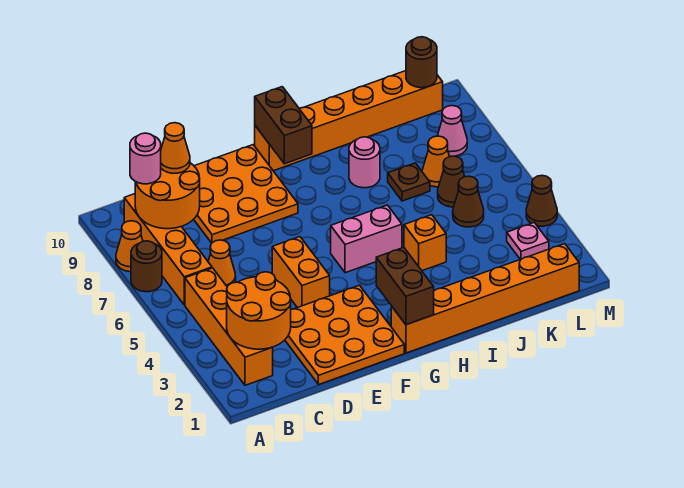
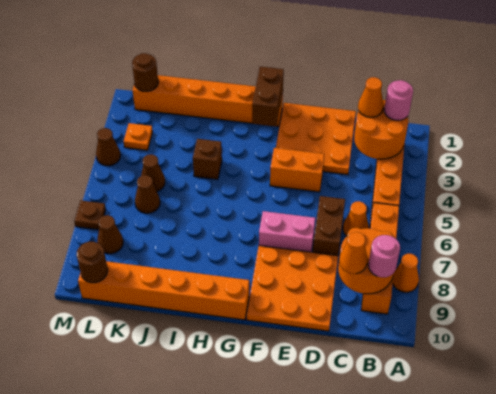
brown 1x1 round brick [131,241,162,292] -> brown 1x1 round brick moved to [132,53,158,91]
orange 1x2 brick [272,237,330,308] -> orange 1x2 brick turned to [270,148,324,192]
pink 1x2 brick [331,205,402,273] -> pink 1x2 brick moved to [259,211,315,252]
brown 1x2 brick [255,87,312,164] -> brown 1x2 brick moved to [313,196,345,256]
orange 1x1 brick [404,215,446,271] -> brown 1x1 brick [193,139,222,179]
pink 1x1 round brick [349,137,380,188] -> pink 1x1 round brick moved to [384,80,413,120]
brown 1x1 plate [388,163,430,201] -> brown 1x1 plate moved to [74,200,106,230]
orange 1x1 cone [422,136,450,187] -> orange 1x1 cone moved to [358,77,383,117]
pink 1x1 plate [507,223,549,259] -> orange 1x1 plate [124,123,153,150]
pink 1x1 cone [437,106,467,156] -> brown 1x1 cone [97,215,123,254]

